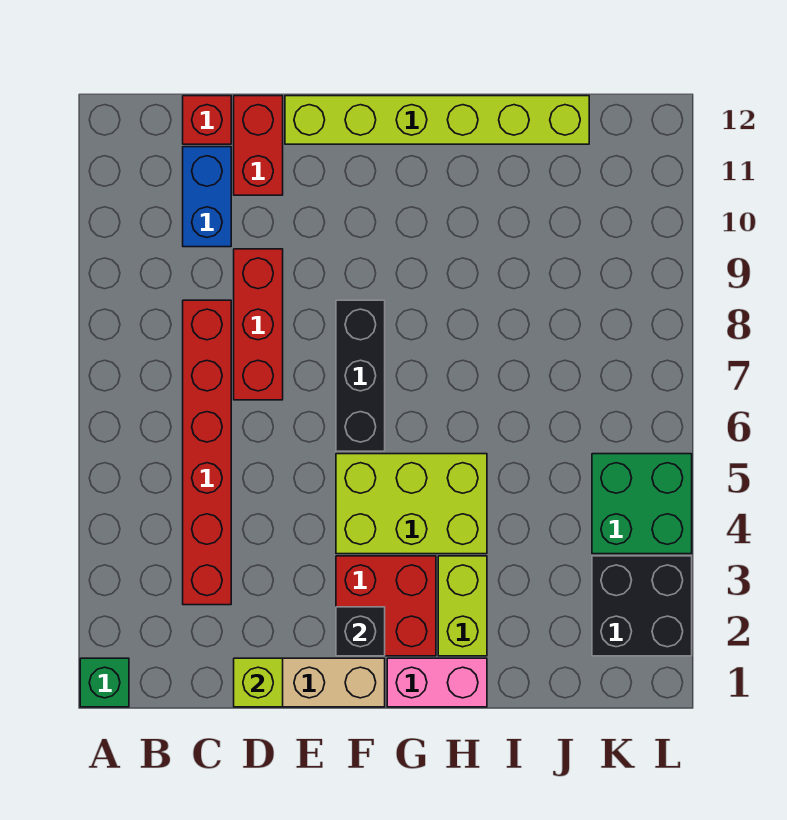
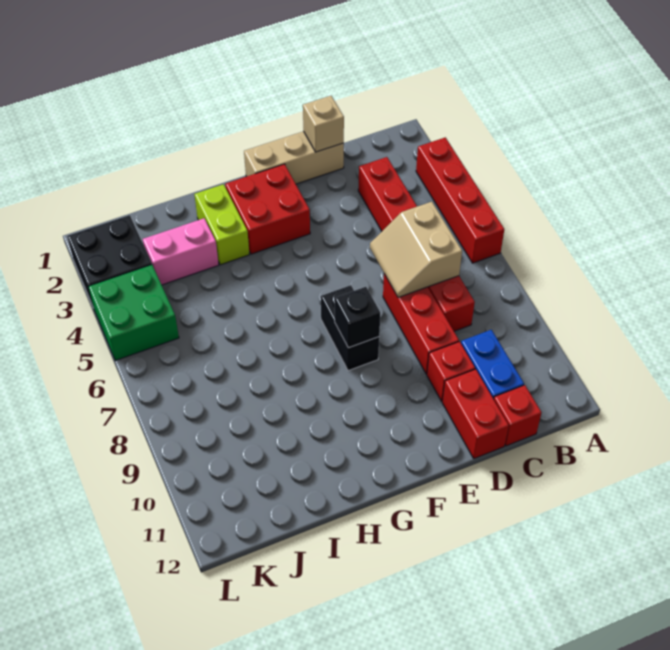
green 1x1 brick [80,658,129,707] -> none
none -> red 1x4 brick [416,137,504,263]
none -> tan 2x2 slope [370,202,462,297]
lime 1x1 brick [234,658,283,707] -> tan 1x1 brick [303,96,344,152]
none -> red 1x1 brick [427,342,475,401]
lime 1x6 brick [285,96,589,144] -> none
black 1x1 brick [336,607,385,656] -> black 1x1 brick moved to [335,287,380,348]
lime 2x3 brick [336,454,487,554] -> none
black 1x3 brick [336,300,385,451] -> black 1x2 brick [321,285,379,371]
pink 1x2 brick [387,658,487,707] -> pink 1x2 brick moved to [143,218,219,285]

